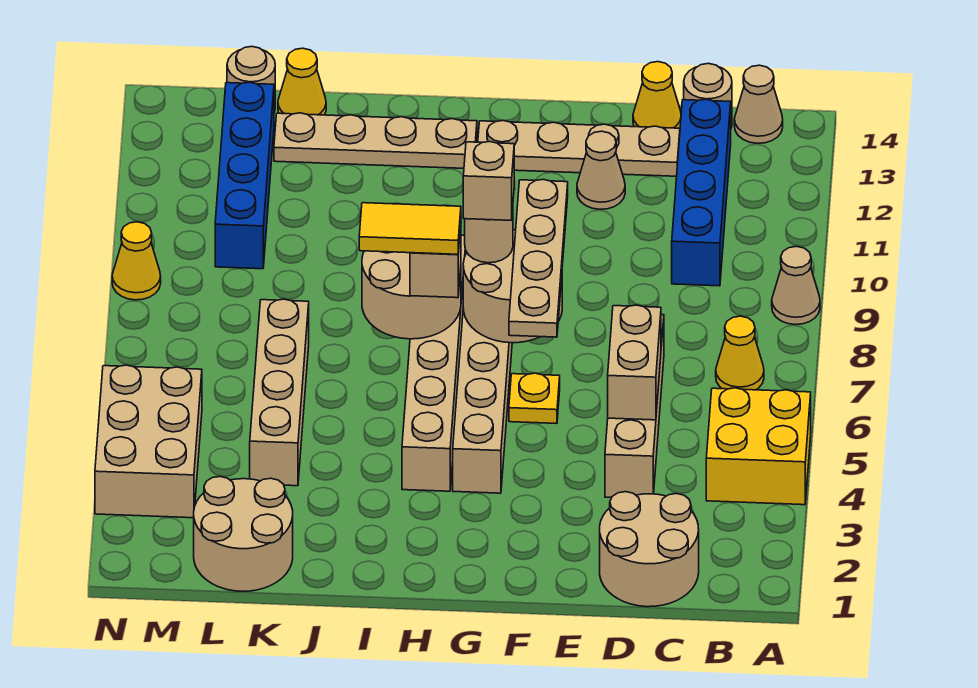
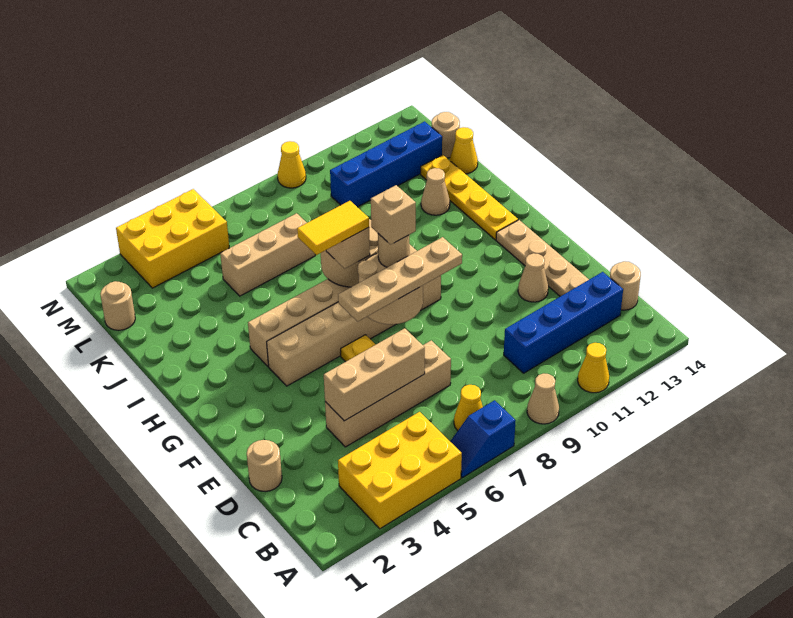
yellow 2x2 brick [706,388,811,505] -> yellow 2x3 brick [338,412,462,529]
none -> blue 1x2 slope [450,400,516,478]
tan 1x1 cone [734,65,783,143] -> tan 1x1 cone moved to [421,168,450,215]
tan 2x2 round brick [600,492,699,607] -> tan 1x1 round brick [247,440,282,492]
tan 1x2 brick [608,305,661,420] -> tan 1x3 brick [324,328,425,421]
yellow 1x1 cone [633,62,681,128] -> yellow 1x1 cone moved to [578,343,609,393]
yellow 1x2 tile [359,203,461,254] -> yellow 1x2 tile turned to [297,201,369,255]
tan 1x4 plate [274,113,477,168] -> yellow 1x4 plate [421,155,518,240]
tan 2x2 round brick [194,477,293,591] -> tan 1x1 round brick [100,281,135,330]
tan 1x4 brick [250,299,309,486] -> tan 1x3 brick [220,213,315,296]
tan 2x3 brick [95,365,202,518] -> yellow 2x3 brick [116,189,229,288]

